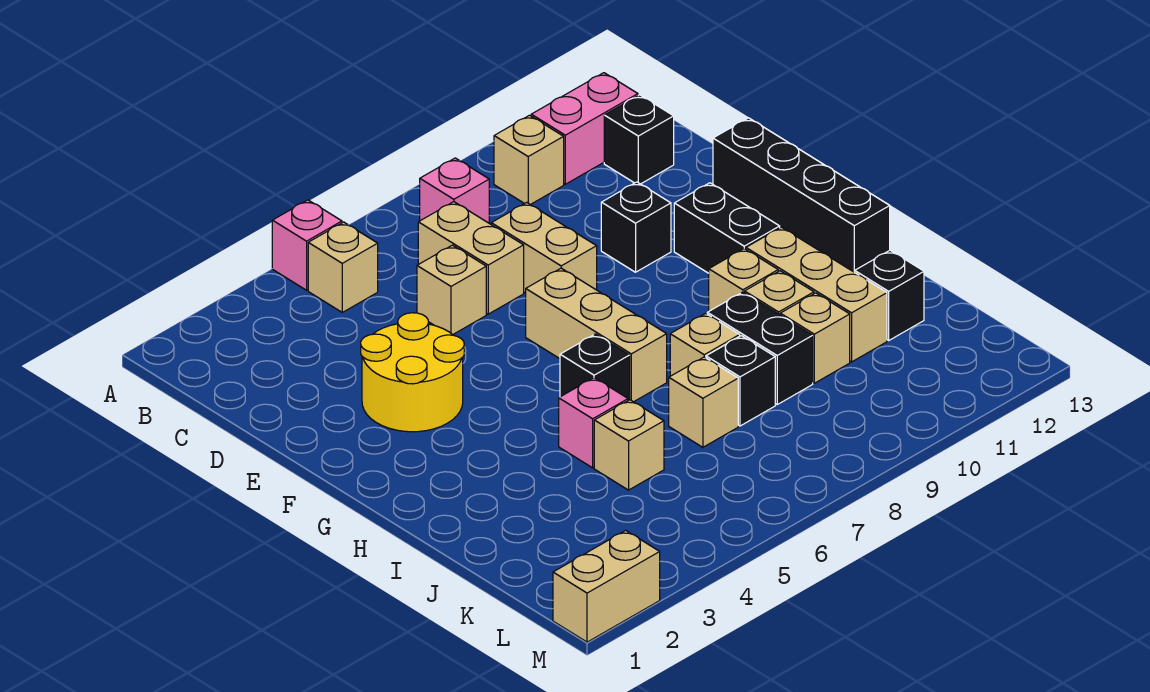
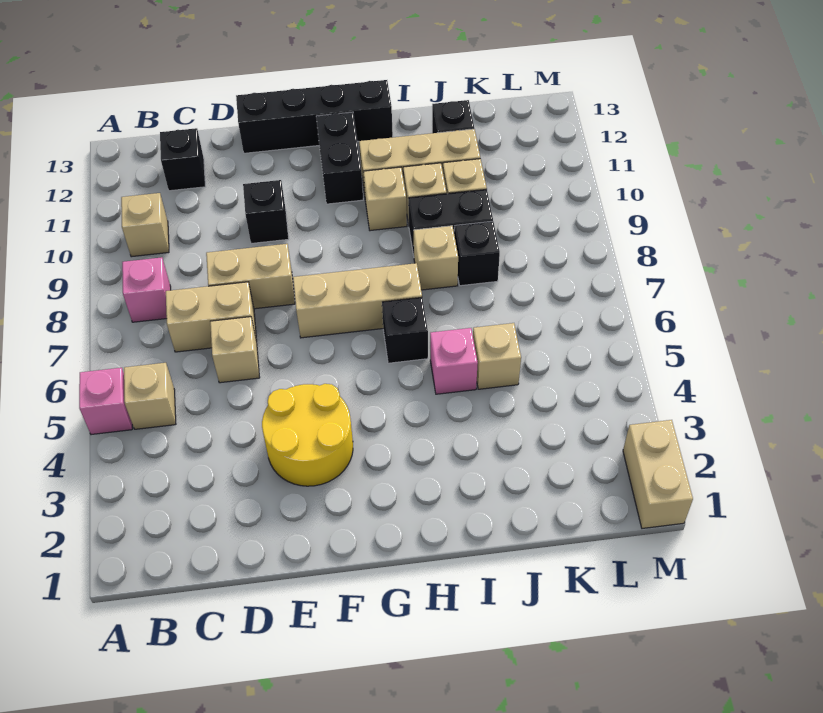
pink 1x2 brick [531,73,638,184] -> none
black 1x2 brick [674,183,780,273] -> black 1x2 brick turned to [316,112,363,204]
tan 1x1 brick [669,357,738,447] -> none

